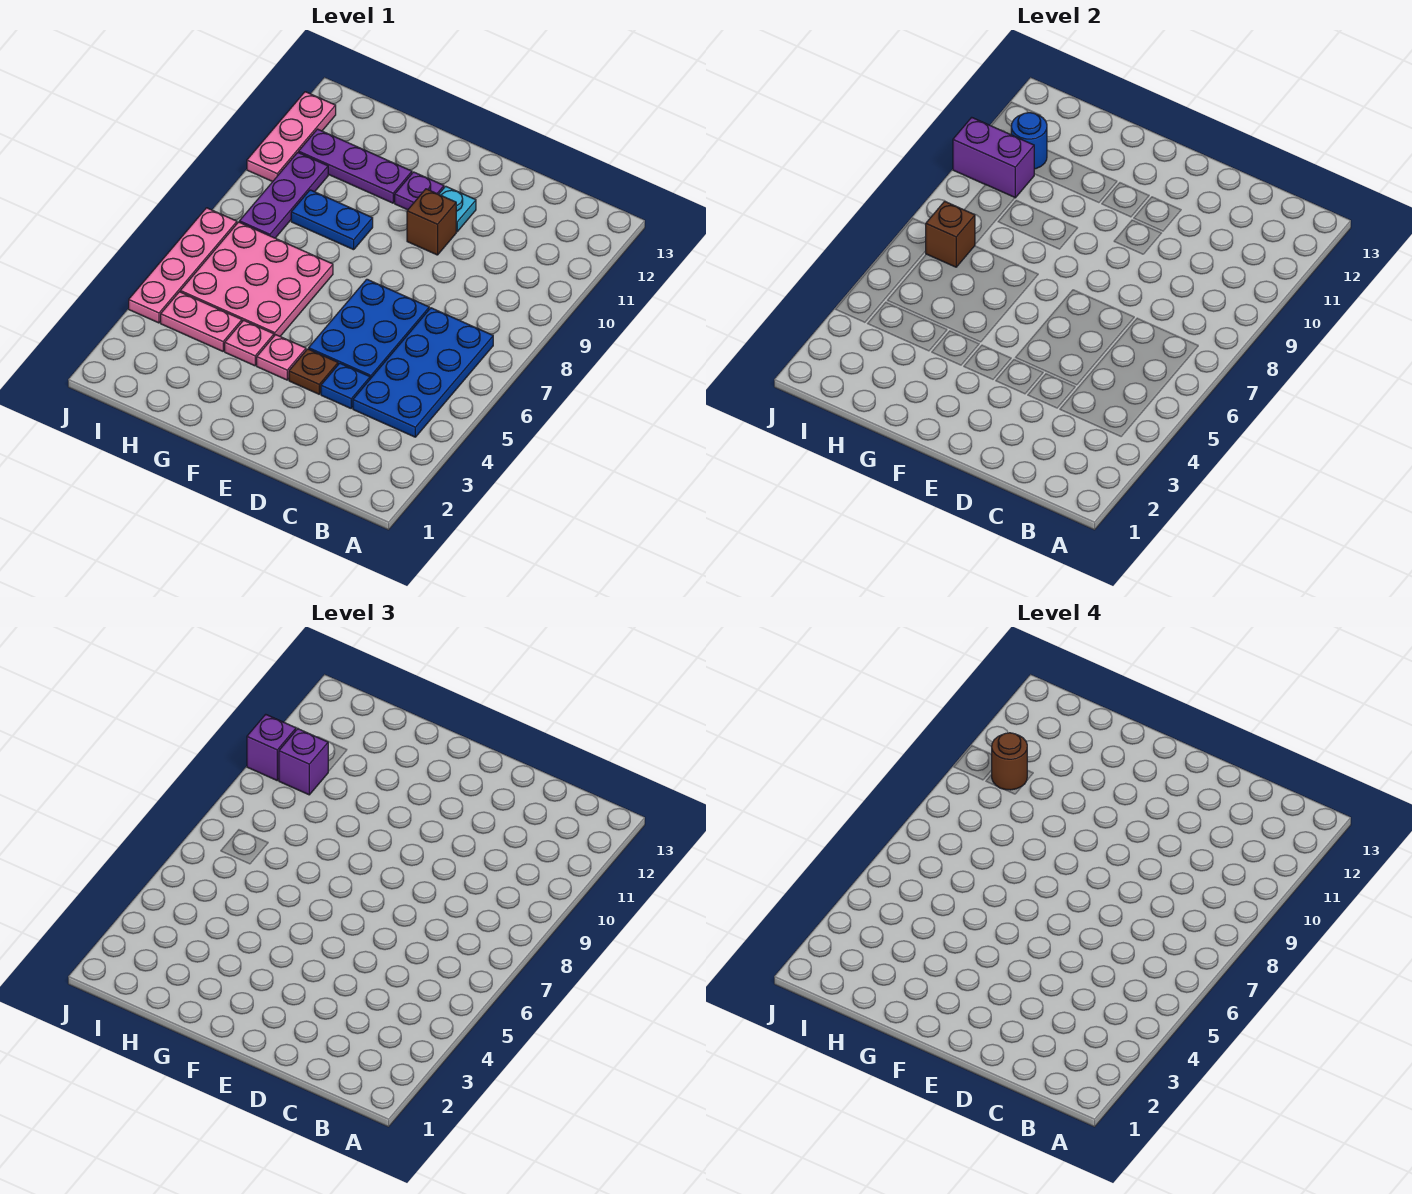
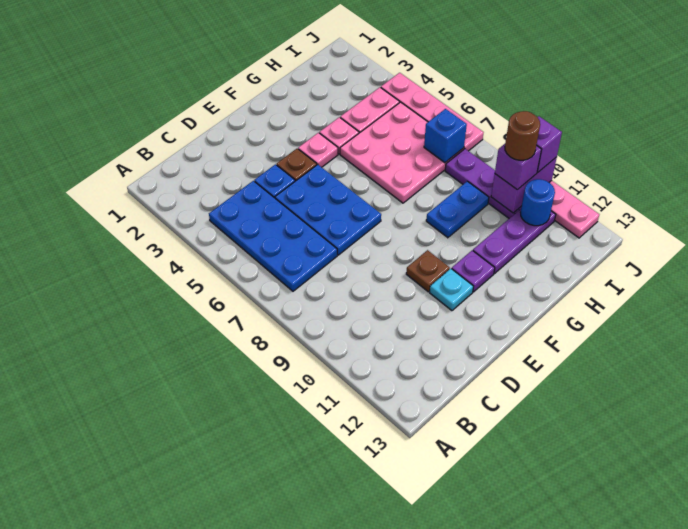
brown 1x1 brick [407,189,456,255] -> brown 1x1 plate [406,250,450,292]
brown 1x1 brick [926,201,975,267] -> blue 1x1 brick [424,109,467,163]

